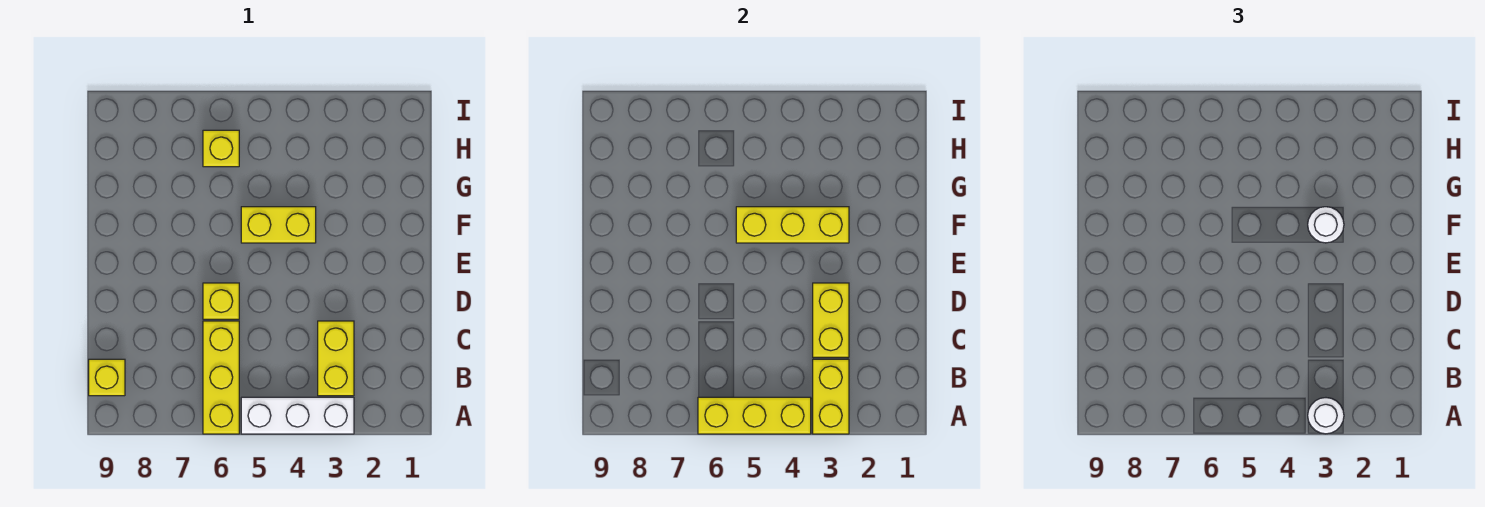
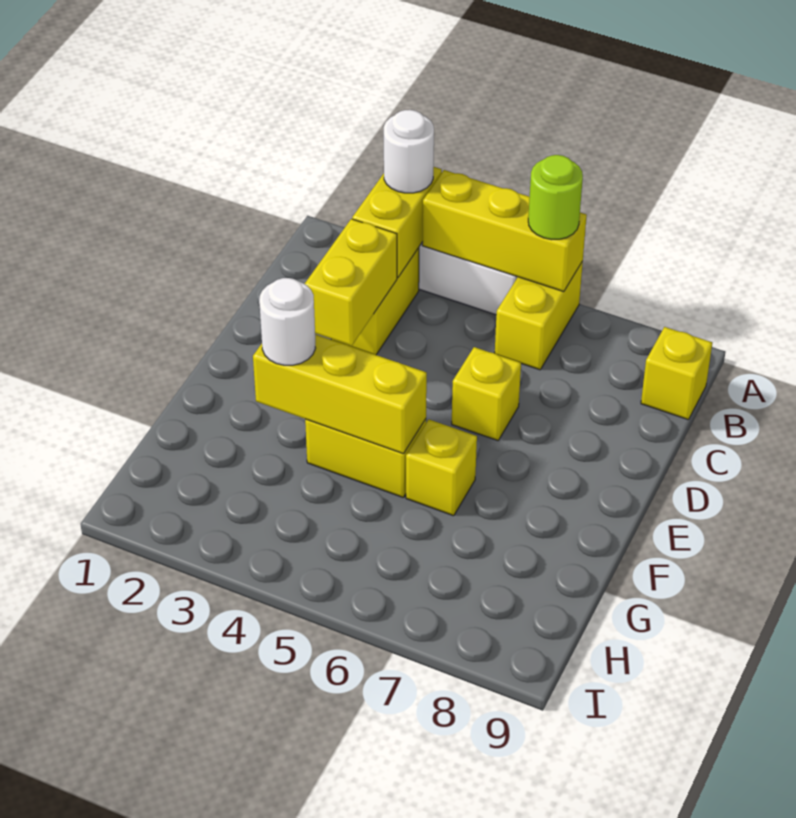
yellow 1x3 brick [203,321,239,434] -> yellow 1x2 brick [495,261,583,370]
none -> lime 1x1 round brick [528,155,583,240]
yellow 1x1 brick [203,130,239,167] -> yellow 1x1 brick moved to [406,420,477,516]

